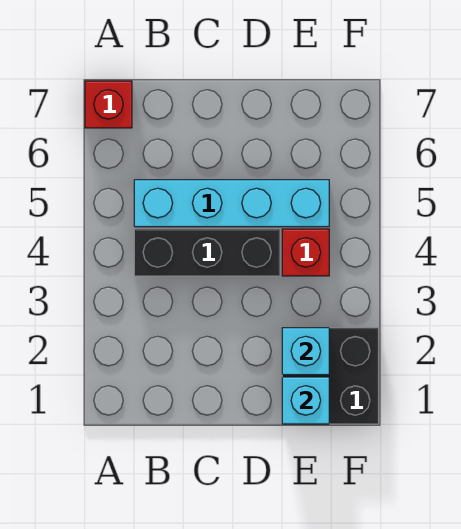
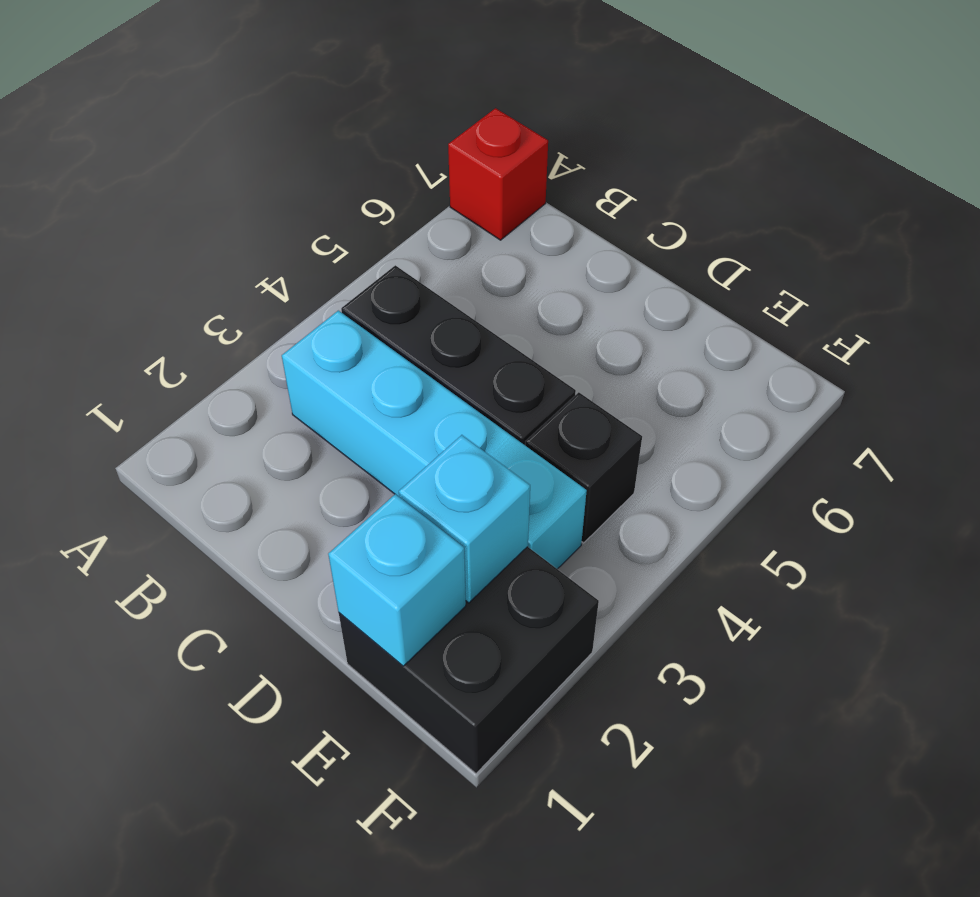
cyan 1x4 brick [134,180,329,227] -> cyan 1x4 brick moved to [282,311,587,569]
red 1x1 brick [282,229,329,276] -> black 1x1 brick [525,392,642,543]

